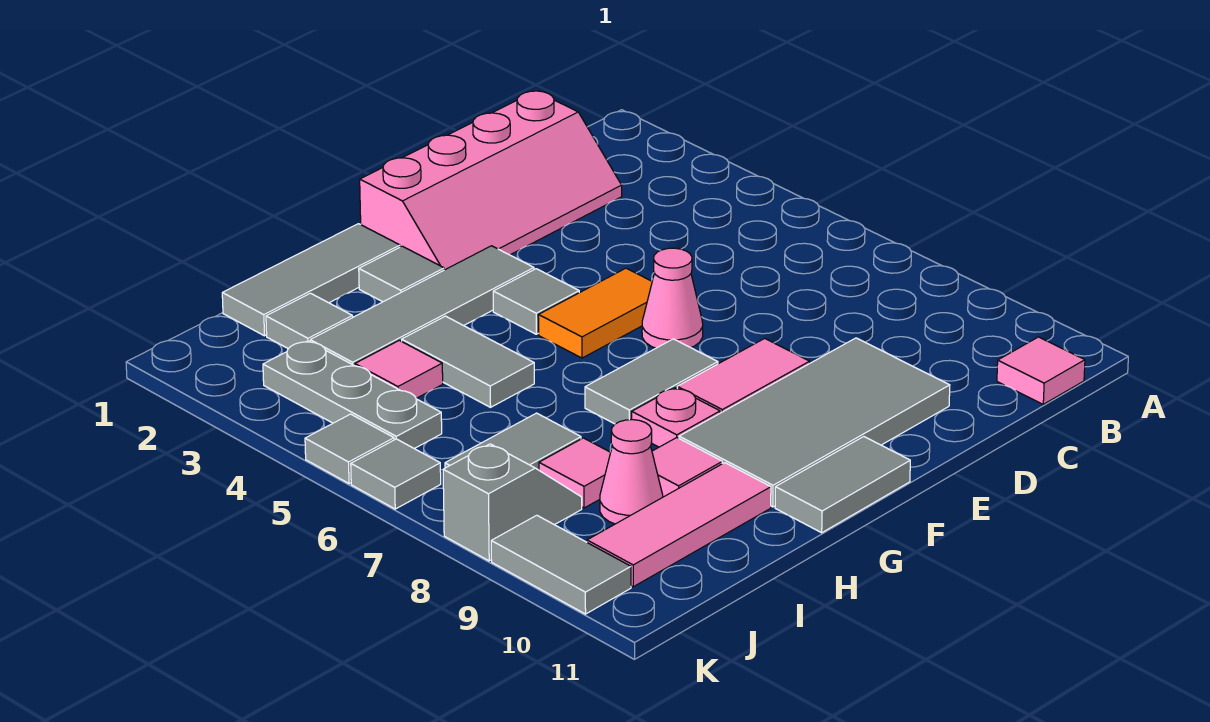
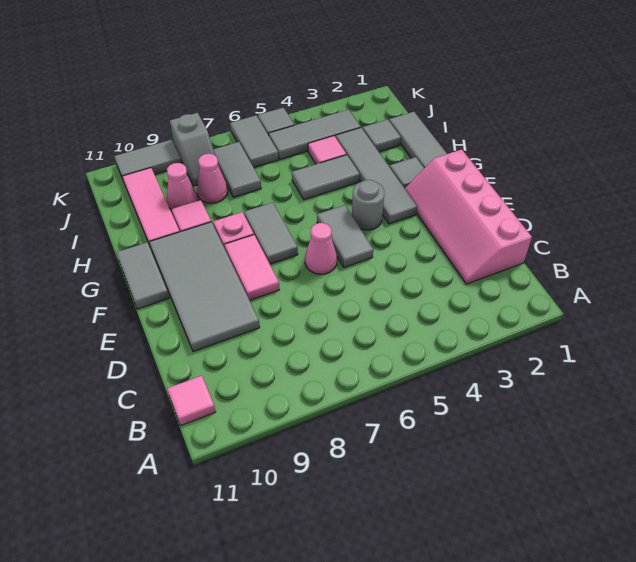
orange 1x2 tile [538,268,652,358] -> grey 1x2 tile [317,205,373,267]
grey 1x1 tile [493,269,579,334] -> grey 1x1 round brick [352,180,384,230]
pink 1x1 tile [539,438,611,508] -> pink 1x1 cone [197,154,228,203]
grey 1x3 plate [263,341,442,449] -> grey 1x3 tile [269,110,361,160]
grey 1x1 tile [351,439,441,509] -> grey 1x2 tile [230,115,278,167]

